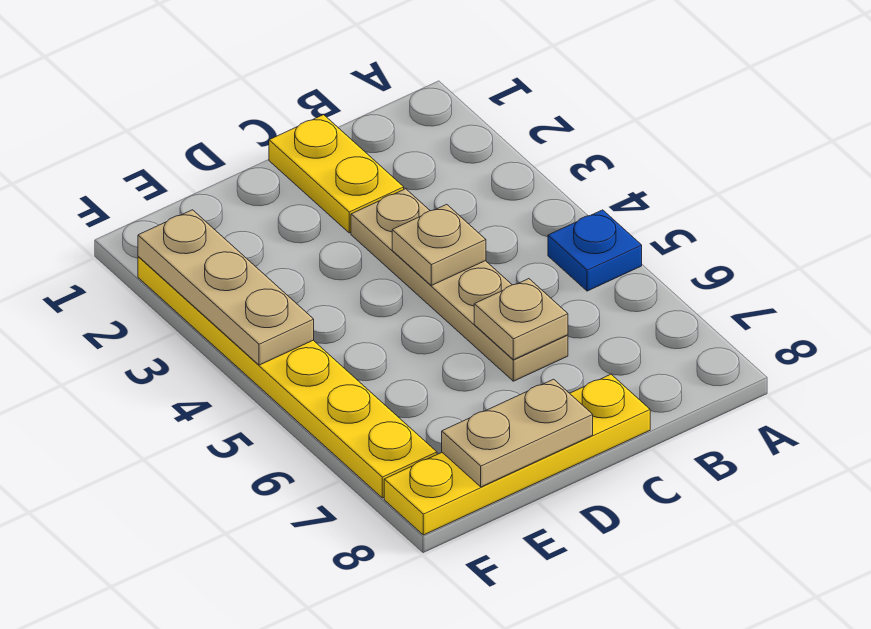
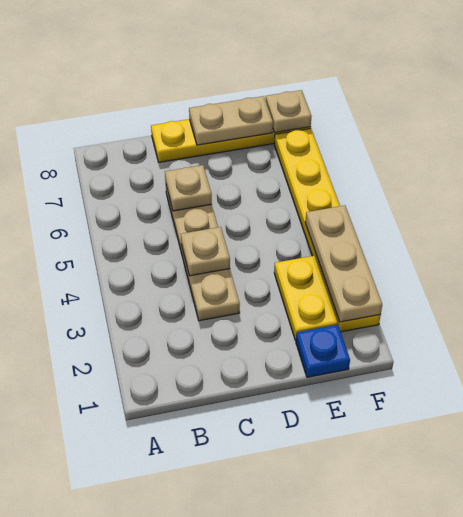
blue 1x1 plate [548,210,642,291] -> blue 1x1 plate moved to [296,325,350,377]
yellow 1x2 plate [269,115,404,233] -> yellow 1x2 plate moved to [274,256,337,340]
none -> tan 1x1 plate [266,90,311,133]

